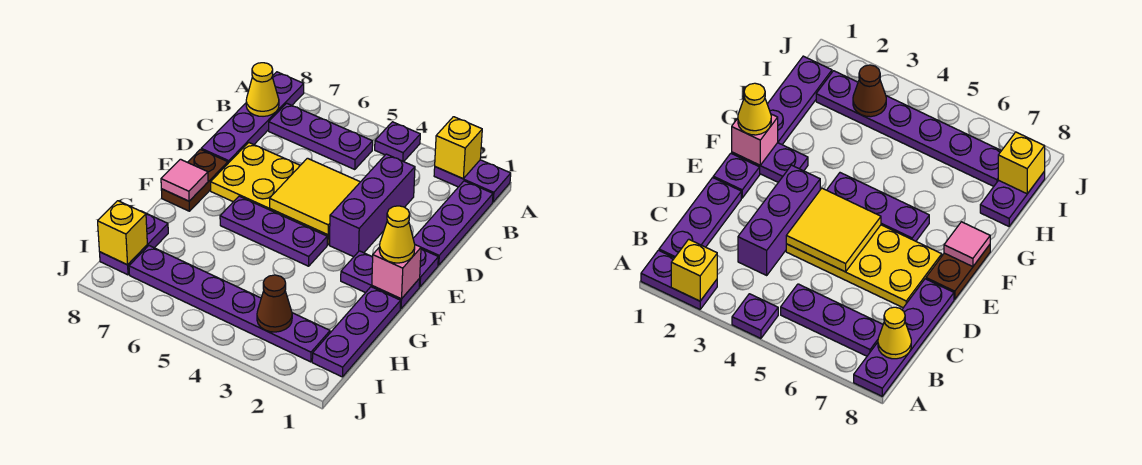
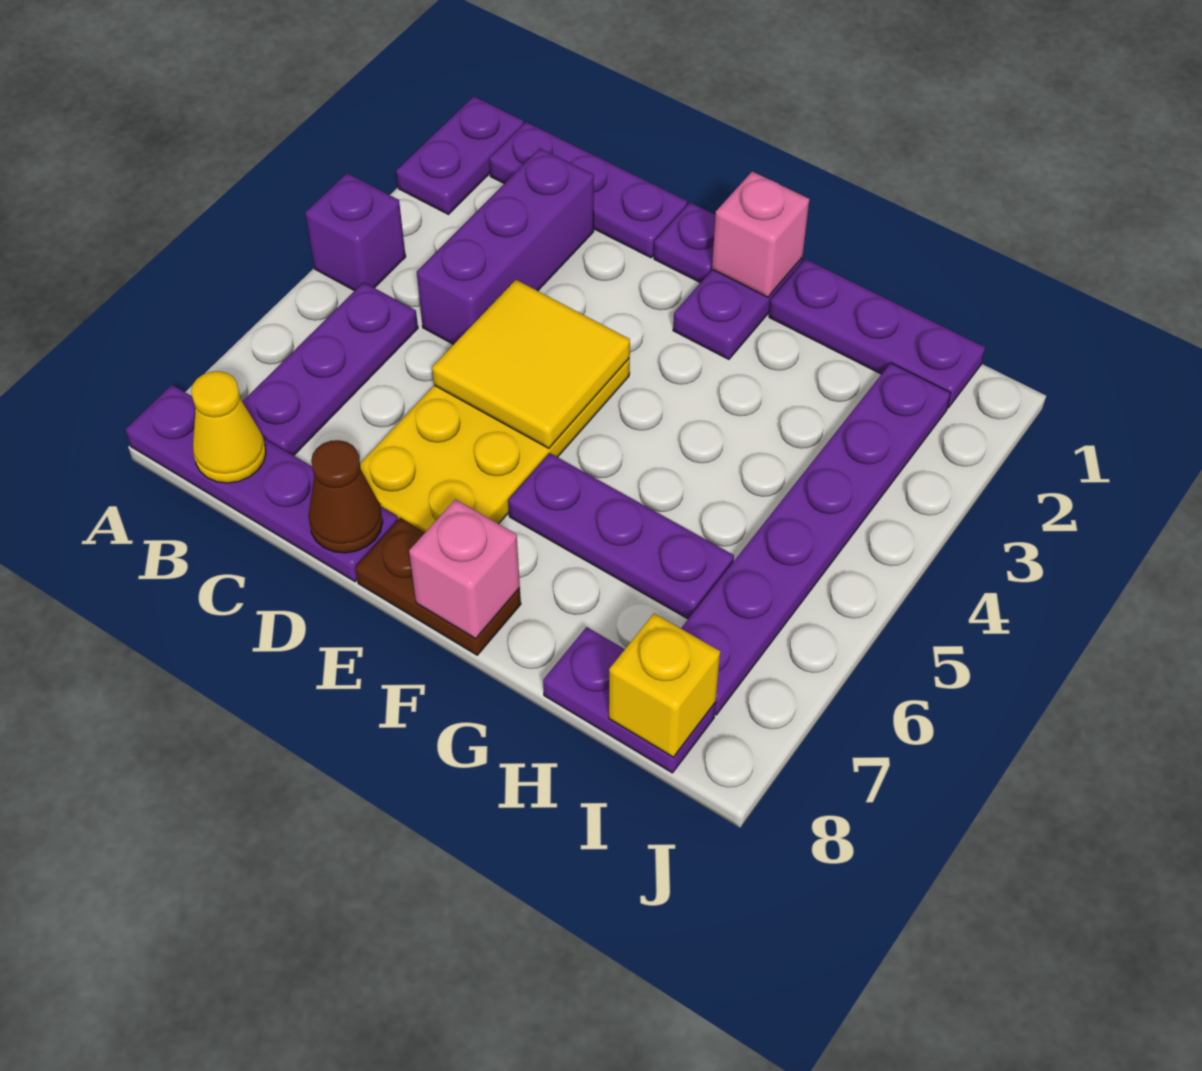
yellow 1x1 brick [435,117,482,179] -> none
purple 1x1 plate [375,122,420,162] -> purple 1x1 brick [305,173,406,291]
purple 1x3 brick [330,154,415,257] -> purple 1x3 brick turned to [417,148,594,345]
yellow 1x1 cone [379,206,415,263] -> none
purple 1x3 plate [220,196,327,266] -> purple 1x3 plate turned to [508,453,734,619]
pink 1x1 tile [161,159,208,201] -> pink 1x1 brick [409,499,520,639]
brown 1x1 cone [257,275,292,332] -> brown 1x1 cone moved to [309,440,383,553]

